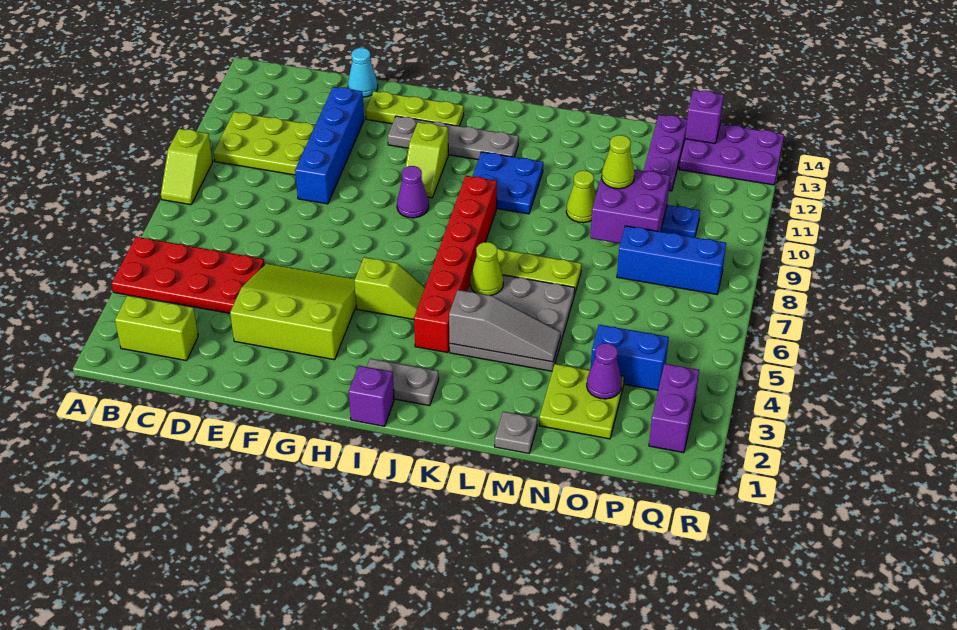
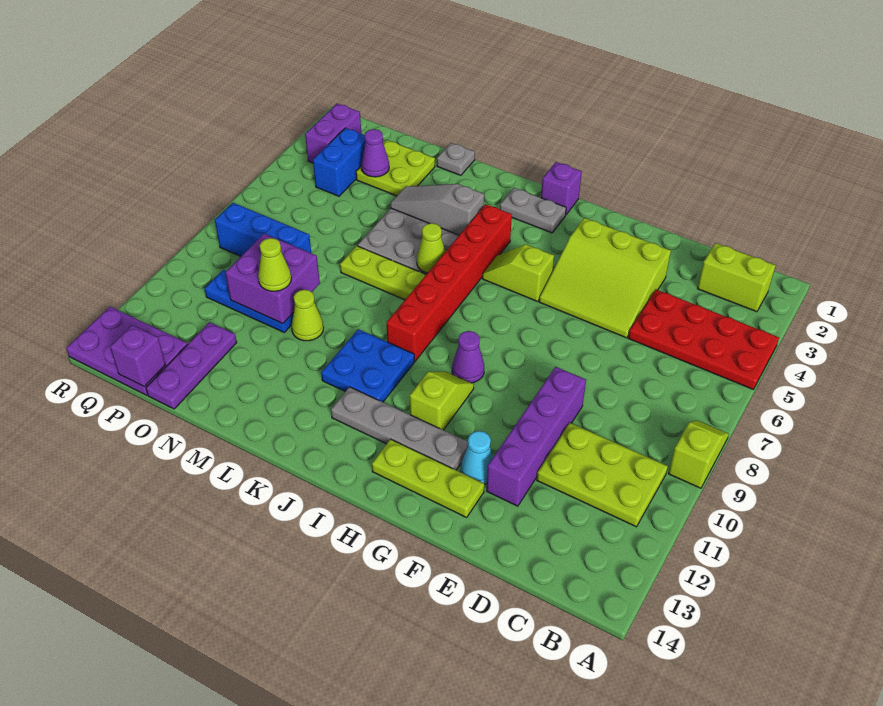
blue 1x4 brick [295,87,364,204] -> purple 1x4 brick [487,367,586,506]
cyan 1x1 cone [348,48,378,97] -> cyan 1x1 cone moved to [461,431,493,484]
blue 1x2 brick [591,325,669,390] -> blue 1x2 brick turned to [313,128,365,196]

